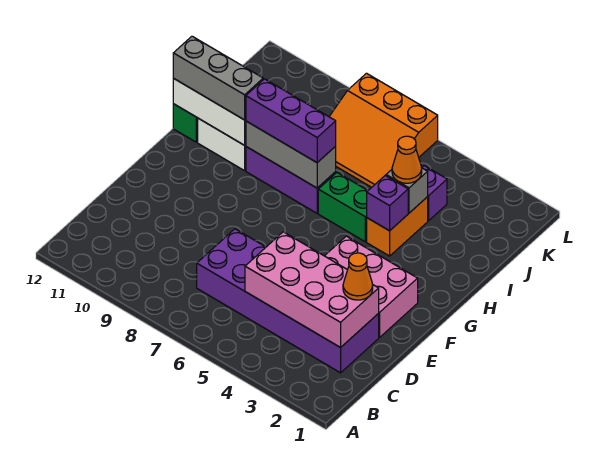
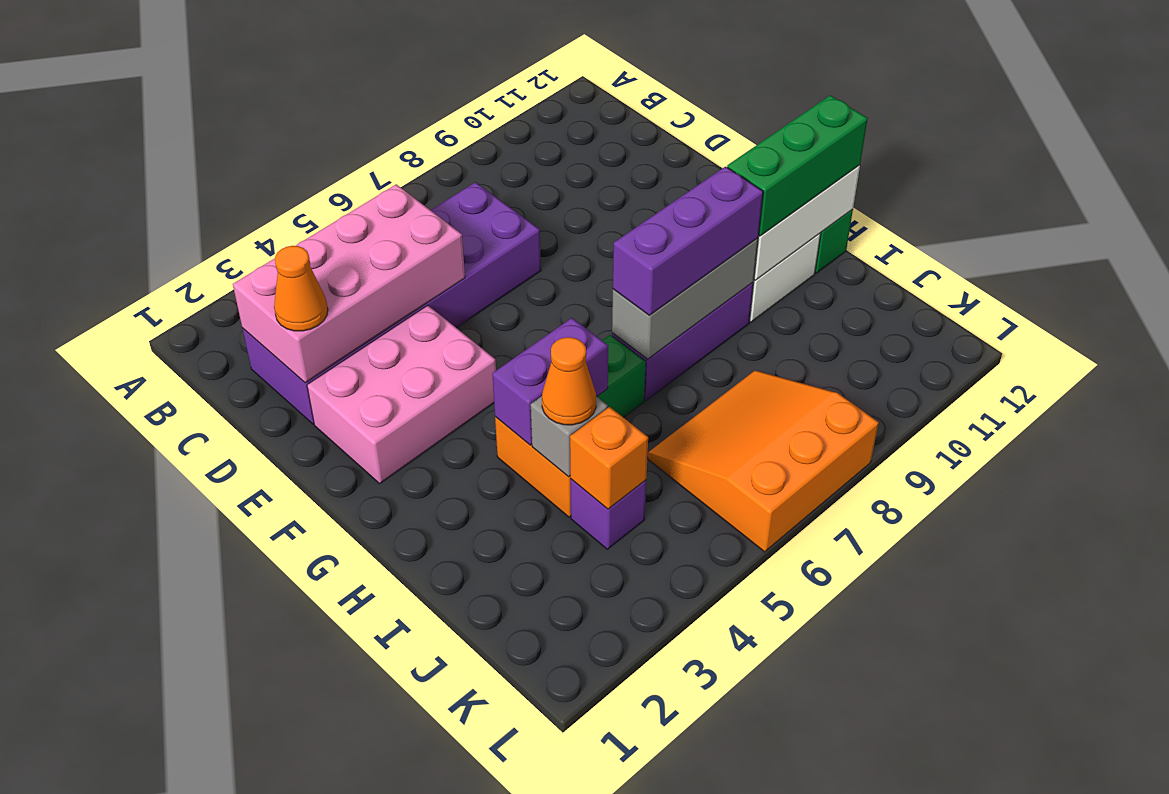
purple 1x1 brick [367,176,408,231] -> purple 1x2 brick [492,318,608,445]
grey 1x3 brick [173,36,263,120] -> green 1x3 brick [727,95,868,236]
none -> orange 1x1 brick [570,407,648,509]

